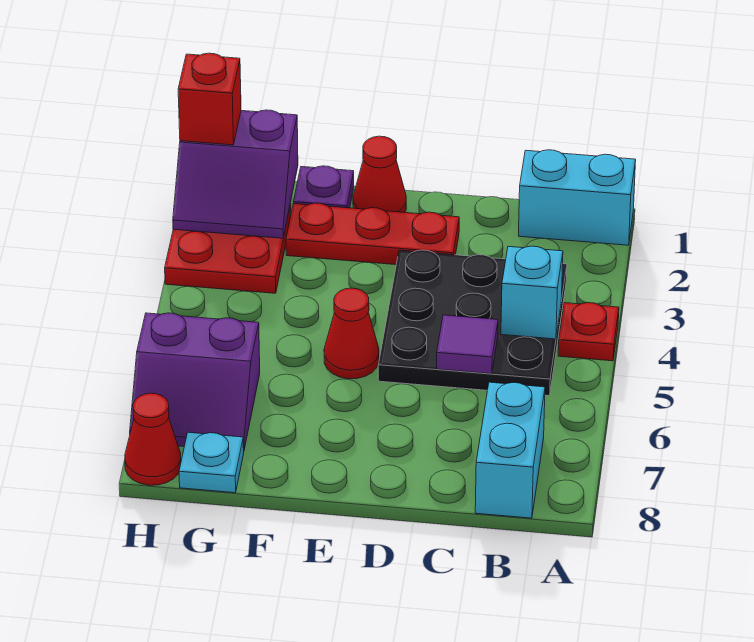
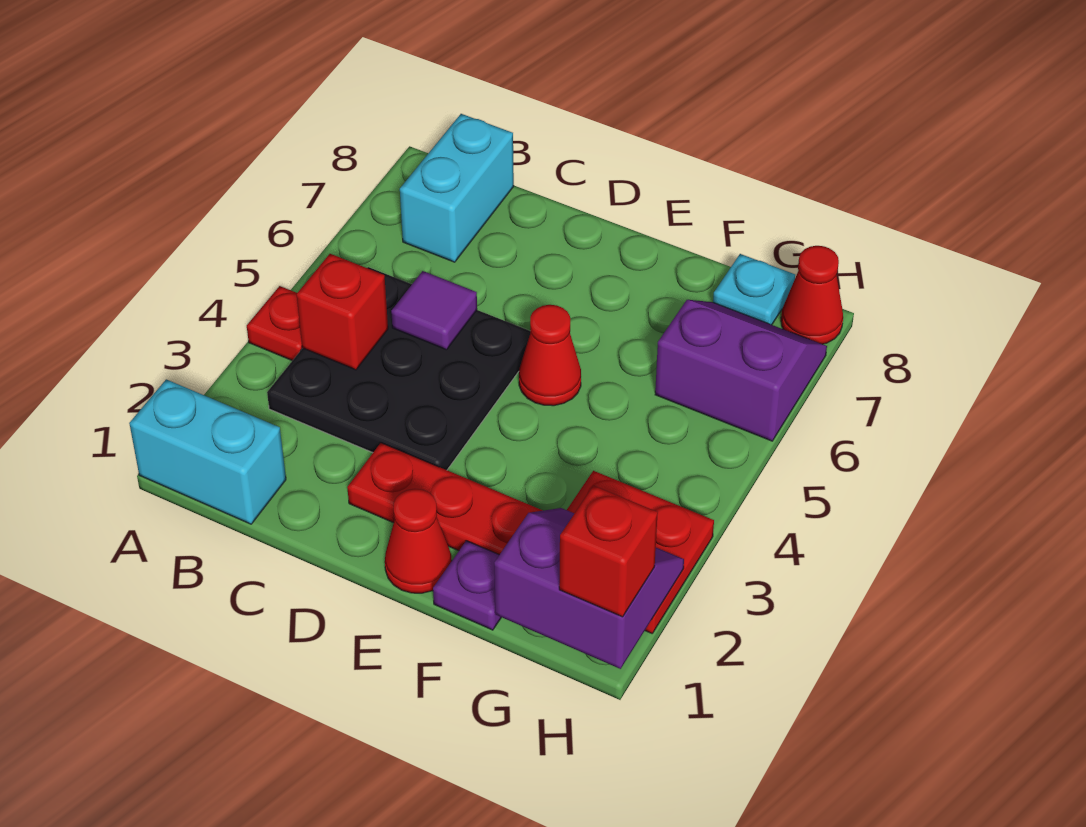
cyan 1x1 brick [501,246,563,339] -> red 1x1 brick [297,254,388,370]

